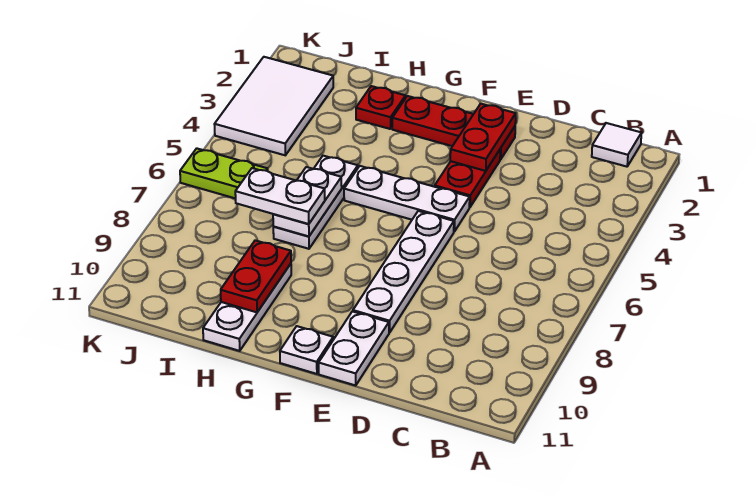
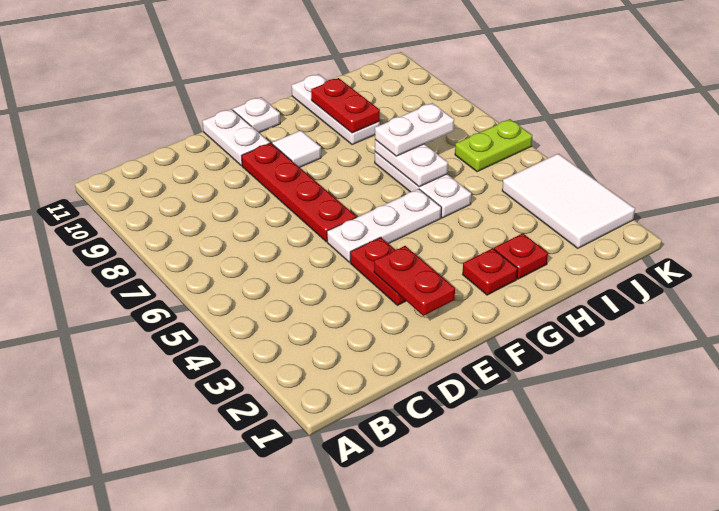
white 1x1 tile [592,123,641,167] -> white 1x1 tile moved to [272,130,321,168]
red 1x3 plate [392,96,515,159] -> red 1x1 plate [463,248,518,295]
white 1x4 plate [353,211,454,333] -> red 1x4 plate [242,143,356,242]

